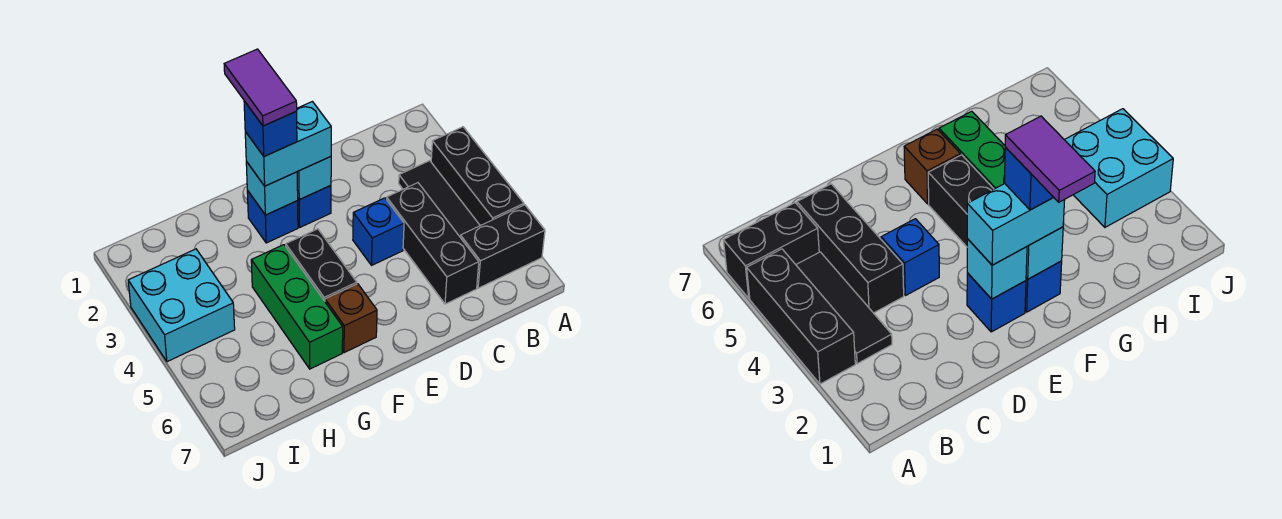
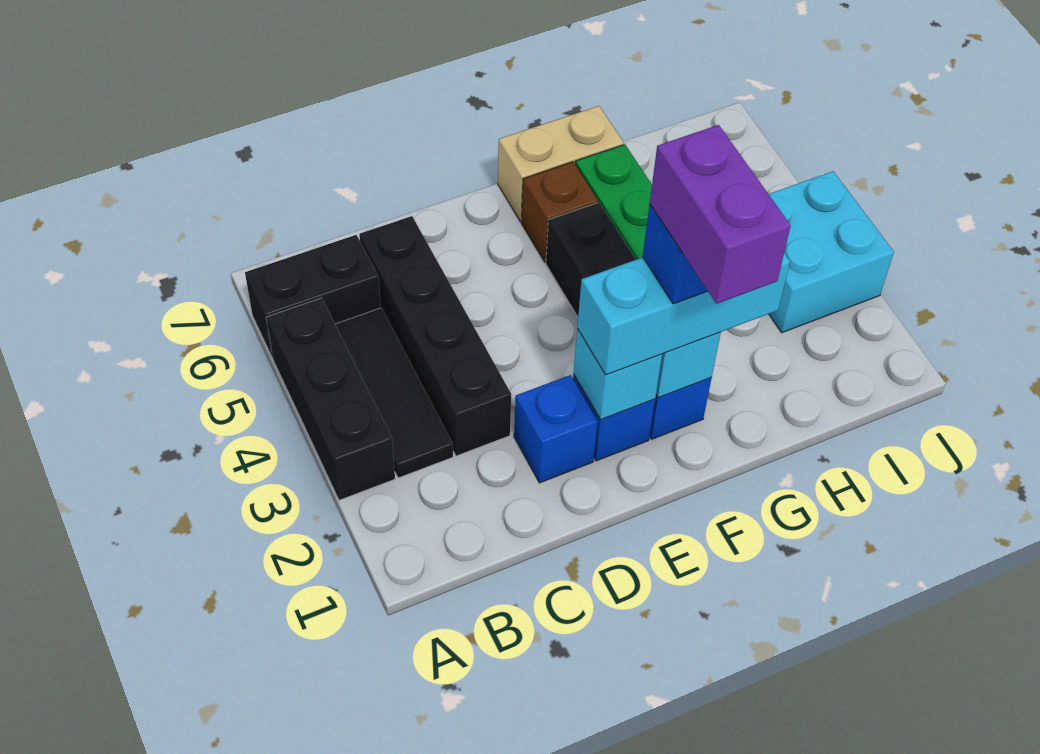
black 1x3 brick [387,183,479,304] -> black 1x4 brick [359,216,511,456]
blue 1x1 brick [353,198,404,265] -> blue 1x1 brick moved to [514,375,598,483]
cyan 1x2 brick [245,102,331,186] -> cyan 1x3 brick [577,253,790,375]
purple 1x2 tile [224,49,297,126] -> purple 1x2 brick [650,125,791,304]
none -> tan 1x2 brick [498,106,624,222]

